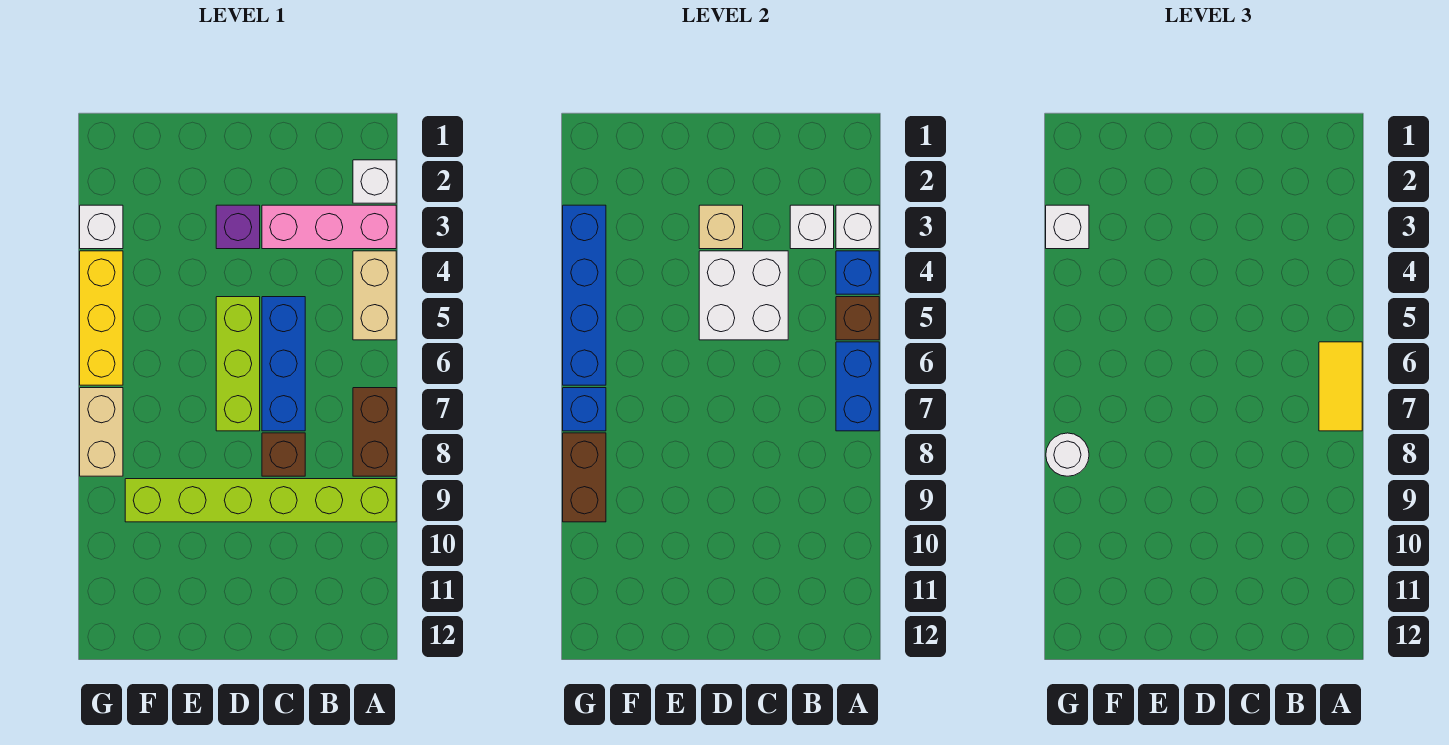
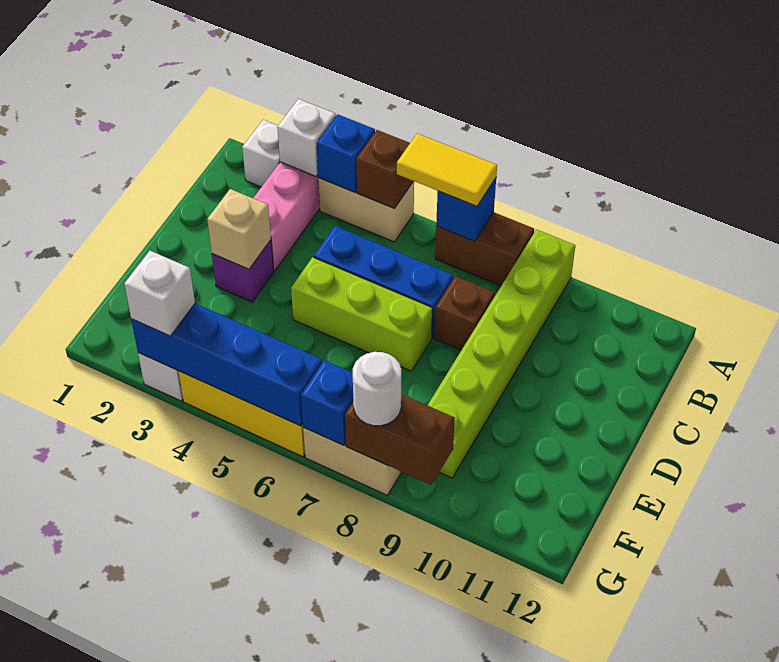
blue 1x2 brick [836,342,879,431] -> blue 1x1 brick [436,178,496,241]
white 1x1 brick [790,205,834,249] -> none
white 2x2 brick [699,251,788,340] -> none

